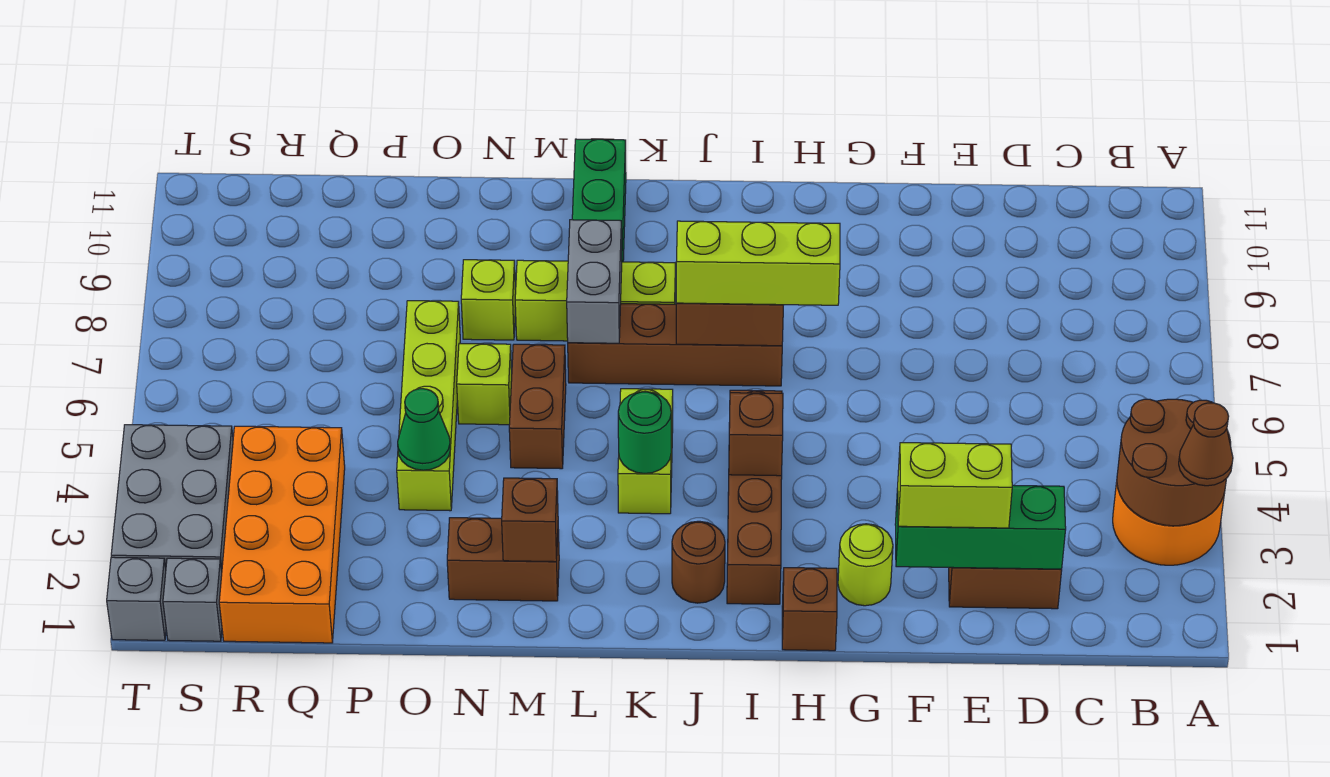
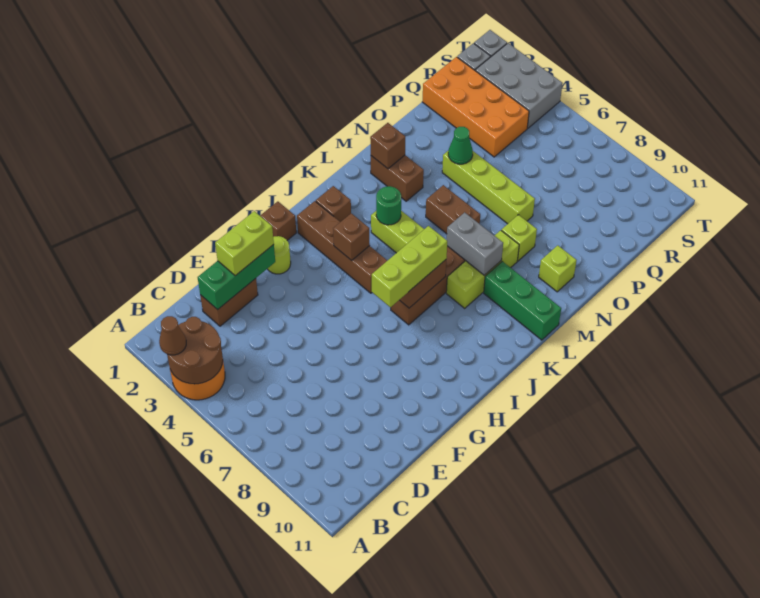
brown 1x1 round brick [672,521,725,603] -> brown 1x1 brick [316,186,351,222]
brown 1x2 brick [447,518,559,601] -> brown 1x2 brick turned to [371,155,424,201]
lime 1x1 brick [457,343,512,425] -> lime 1x1 brick moved to [539,245,577,292]

